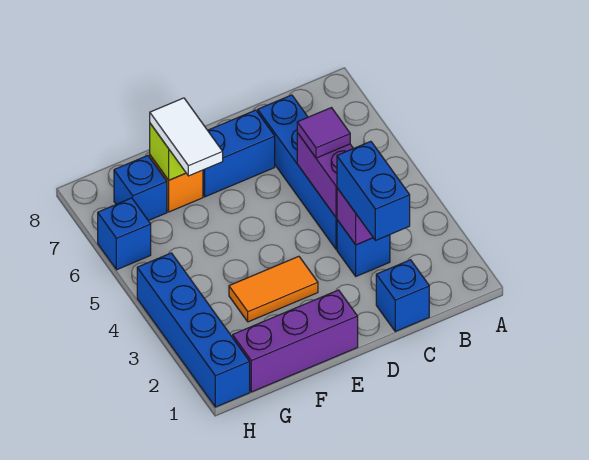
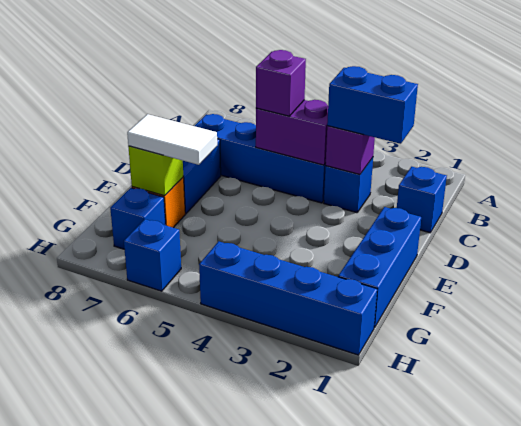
purple 1x1 tile [297,108,350,158] -> purple 1x1 brick [256,50,306,116]
purple 1x3 brick [233,290,358,392] -> blue 1x3 brick [338,207,421,328]
orange 1x2 tile [229,256,318,322] -> none

